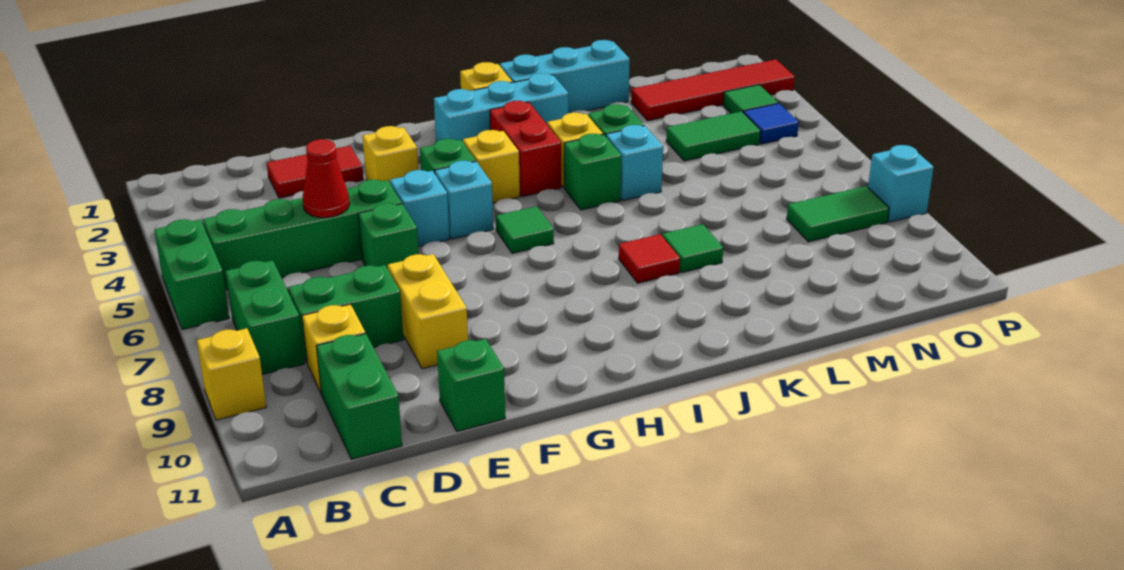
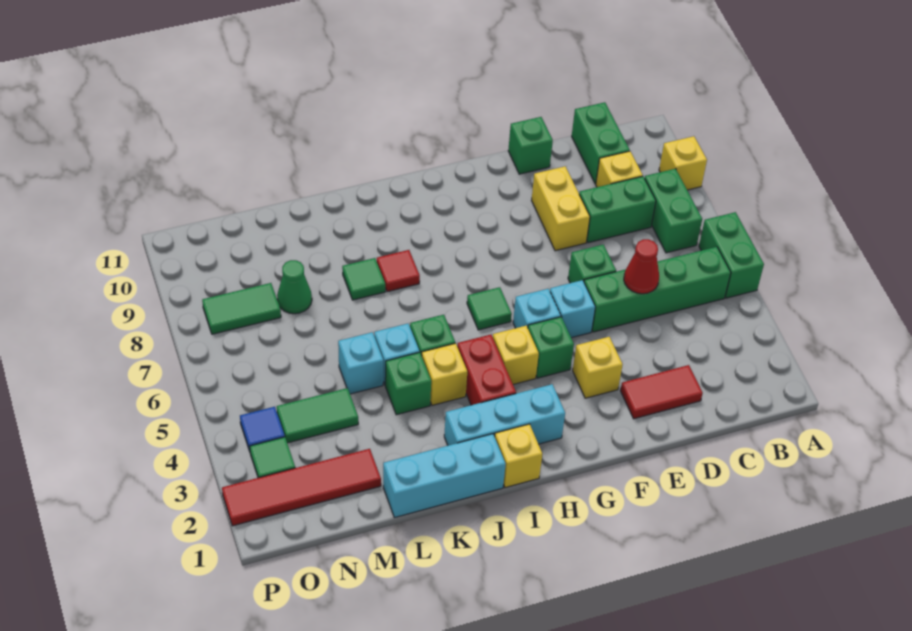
none -> green 1x1 cone [277,260,312,314]
cyan 1x1 brick [868,145,934,222] -> cyan 1x1 brick moved to [338,332,383,394]

